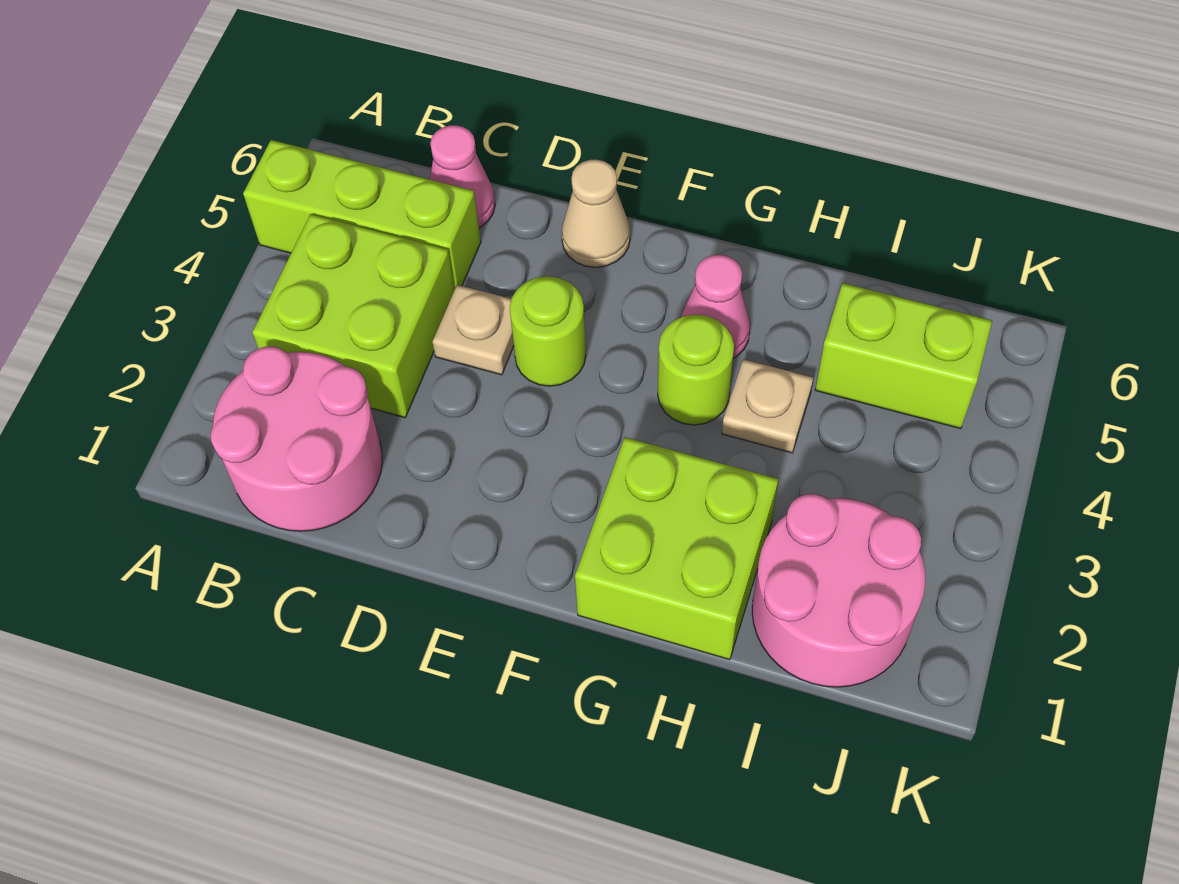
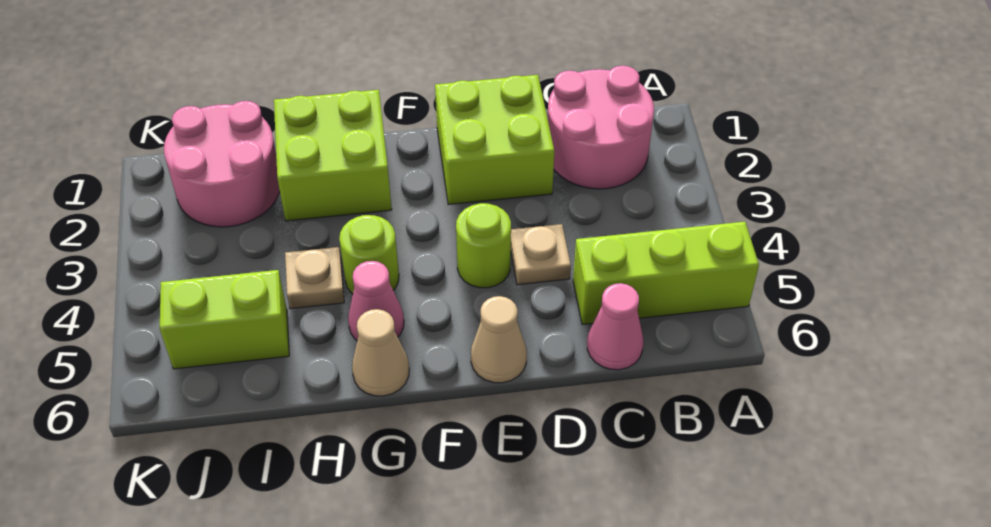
lime 2x2 brick [252,214,455,418] -> lime 2x2 brick moved to [435,75,554,205]
none -> tan 1x1 cone [352,309,409,396]

